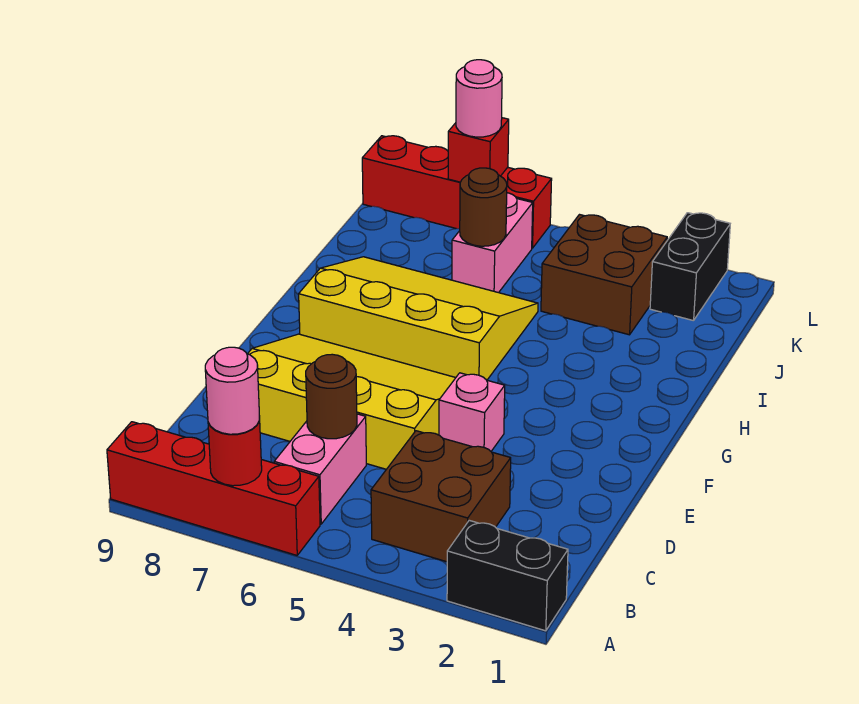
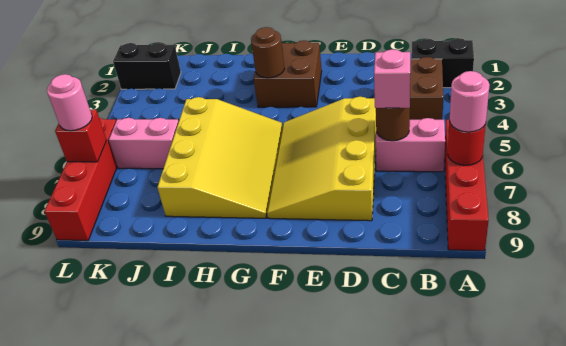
black 1x2 brick [447,520,568,631] -> black 1x2 brick turned to [411,38,474,88]
pink 1x1 brick [439,373,505,451] -> pink 1x1 brick moved to [374,49,410,108]
yellow 3x4 slope [299,257,538,380] -> yellow 3x4 slope turned to [157,97,282,218]
brown 2x2 brick [541,215,667,335] -> brown 2x2 brick moved to [254,40,322,107]
brown 1x1 round brick [460,168,507,246] -> brown 1x1 round brick moved to [251,27,285,78]

